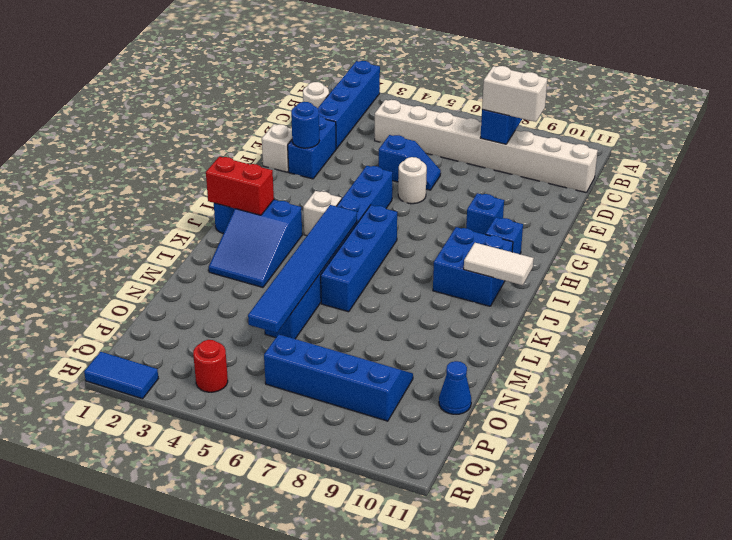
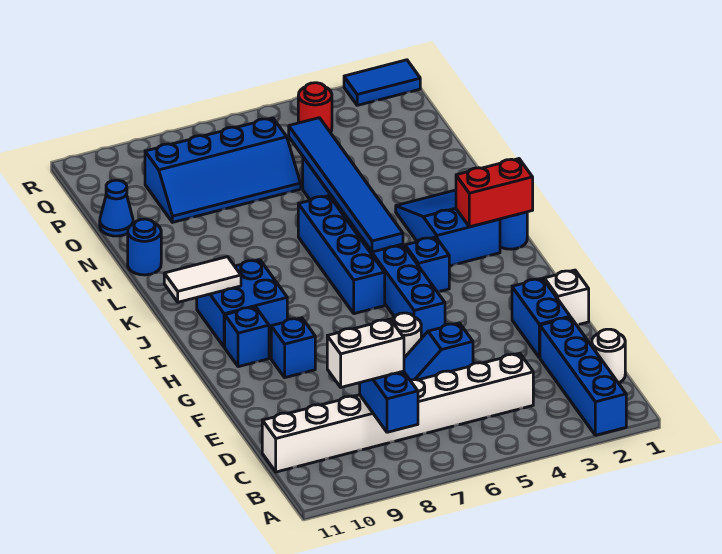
blue 1x1 round brick [291,102,319,148] -> blue 1x1 round brick moved to [128,219,161,275]
white 1x1 brick [303,191,342,236] -> blue 1x1 brick [405,237,449,292]

